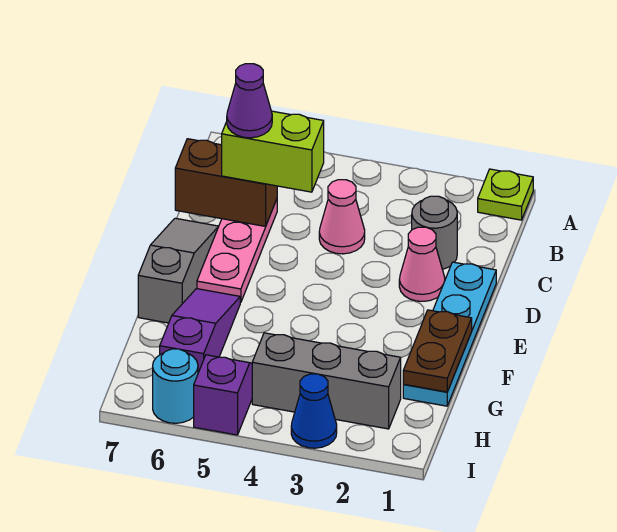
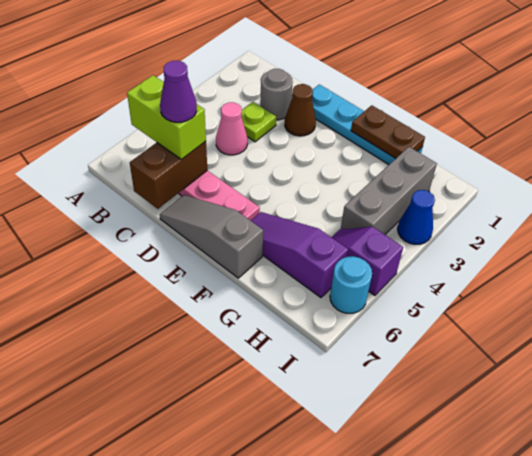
lime 1x1 plate [478,169,533,220] -> lime 1x1 plate moved to [242,102,276,142]
lime 1x2 brick [222,111,324,192] -> lime 1x2 brick turned to [127,75,206,160]
pink 1x1 cone [399,227,445,301] -> brown 1x1 cone [285,84,316,136]

